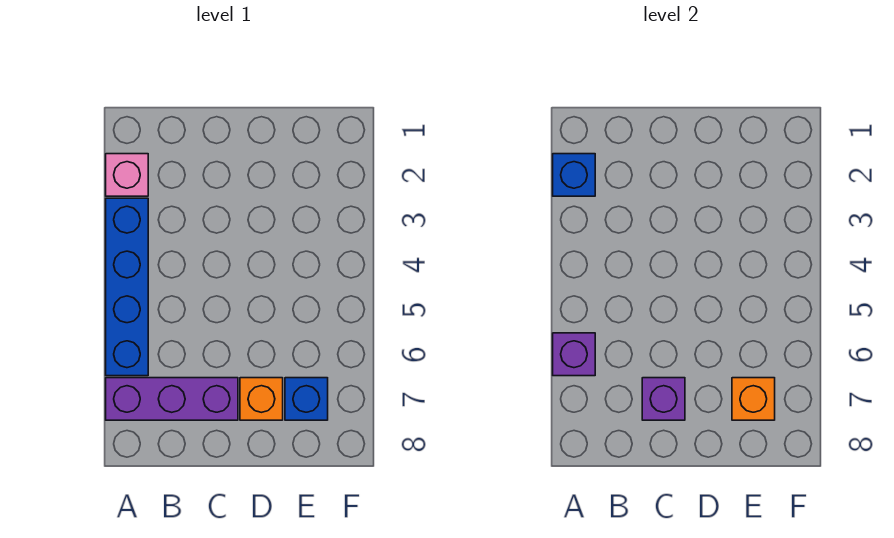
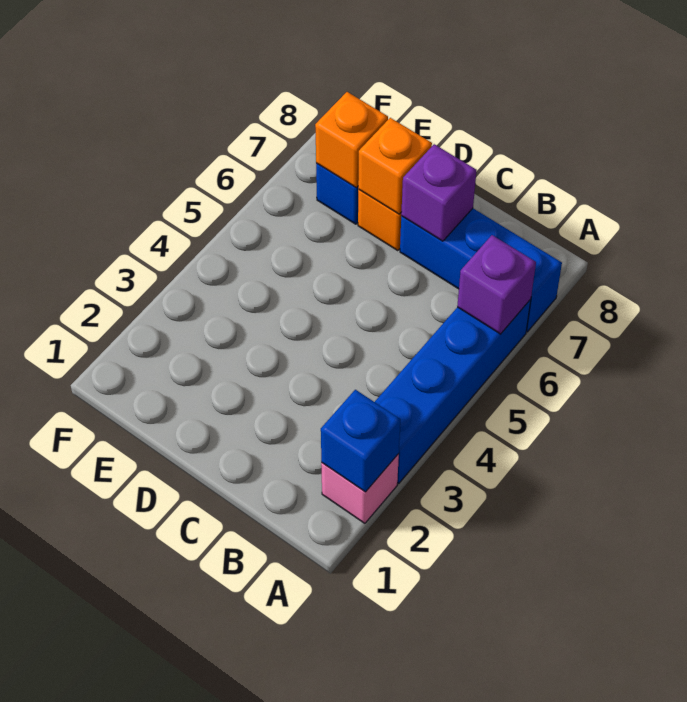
purple 1x3 brick [106,378,238,420] -> blue 1x3 brick [400,208,562,332]
none -> orange 1x1 brick [358,118,432,214]

